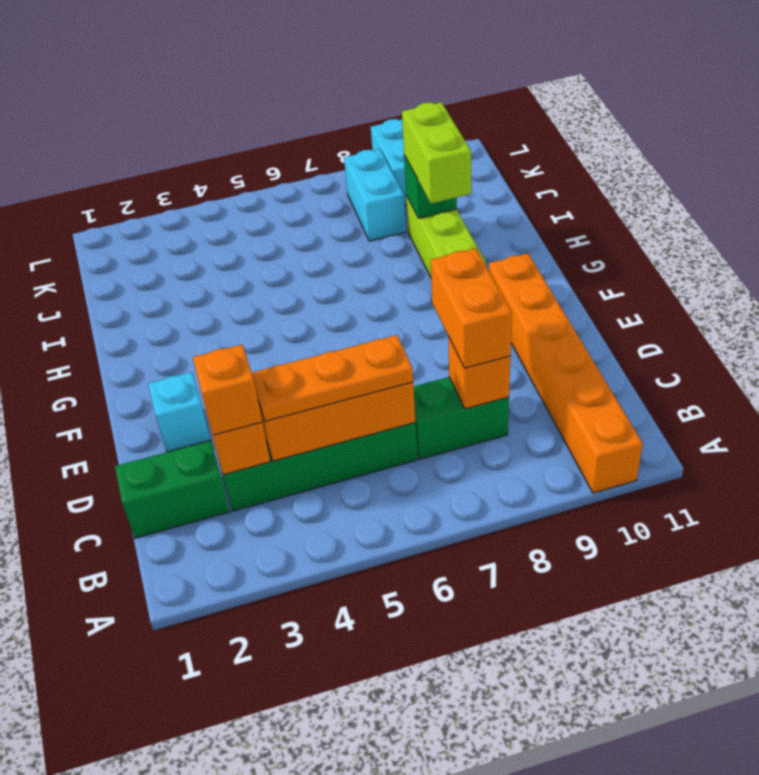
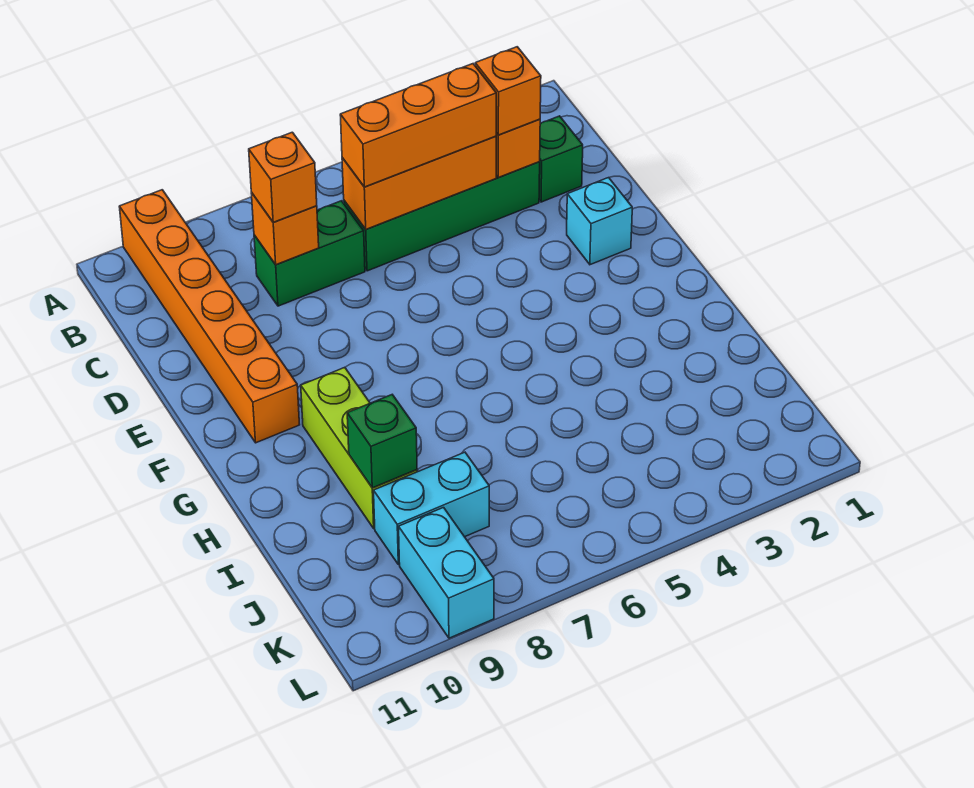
green 1x2 brick [115,440,230,538] -> green 1x1 brick [539,116,583,202]
orange 1x3 plate [252,335,413,421] -> orange 1x3 brick [340,64,496,187]
orange 1x2 brick [431,248,512,368] -> orange 1x1 brick [249,132,317,222]
lime 1x2 brick [402,102,471,203] -> none
cyan 1x2 brick [344,149,406,241] -> cyan 1x2 brick turned to [374,452,489,565]

